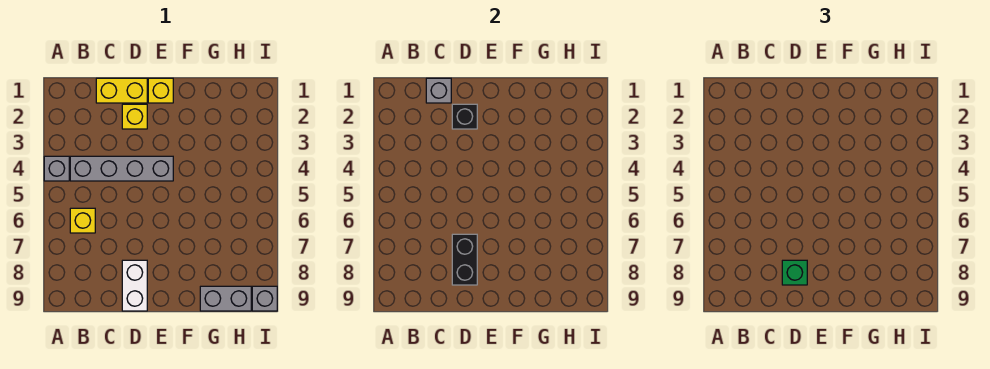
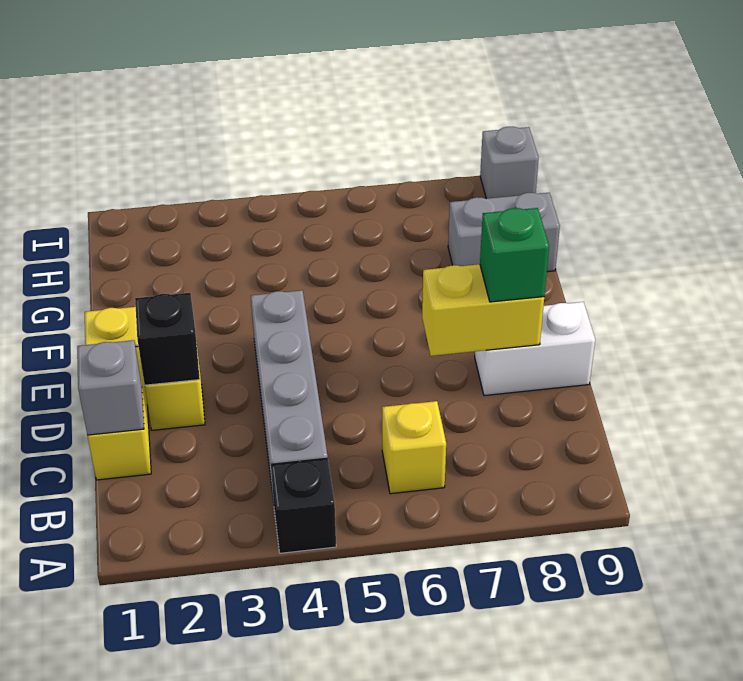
grey 1x1 brick [44,156,69,181] -> black 1x1 brick [271,458,336,553]
black 1x2 brick [452,234,477,285] -> yellow 1x2 brick [422,264,544,356]
grey 1x2 brick [200,286,251,311] -> grey 1x2 brick turned to [448,193,560,272]

